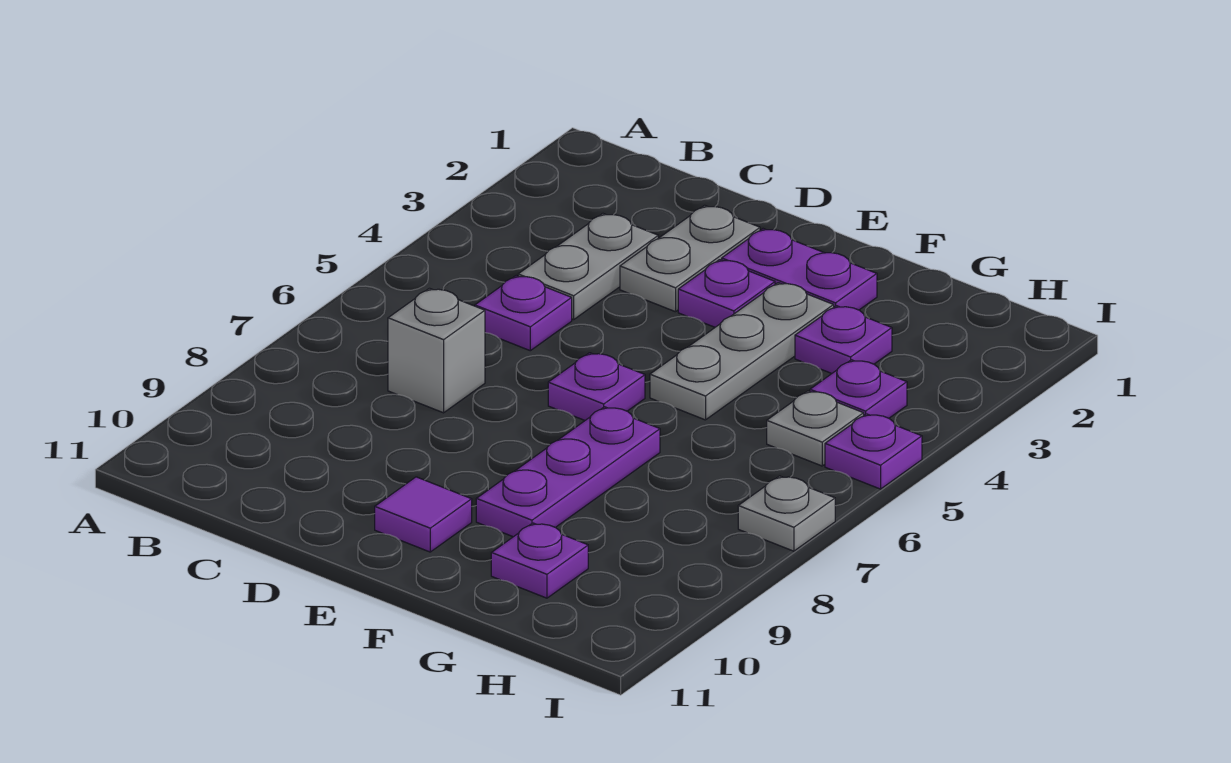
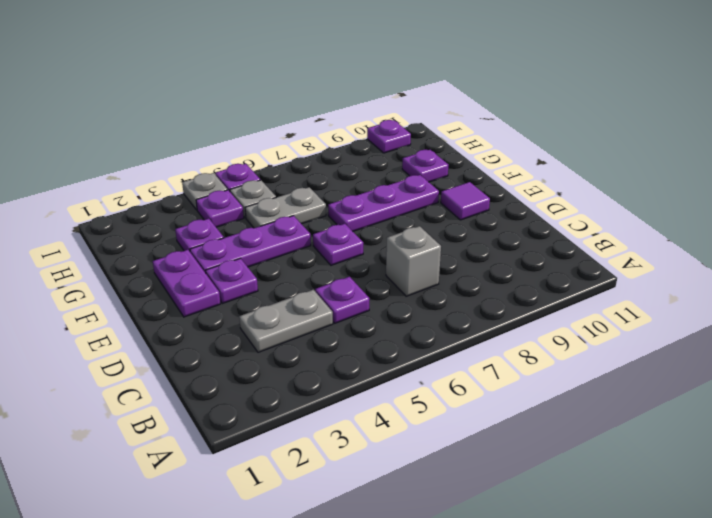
grey 1x2 plate [620,205,760,312] -> grey 1x2 plate moved to [245,187,326,228]
grey 1x3 plate [650,283,834,420] -> purple 1x3 plate [190,216,311,273]
grey 1x1 plate [738,476,835,551] -> grey 1x1 plate moved to [182,173,228,210]
none -> purple 1x1 plate [367,120,411,153]

